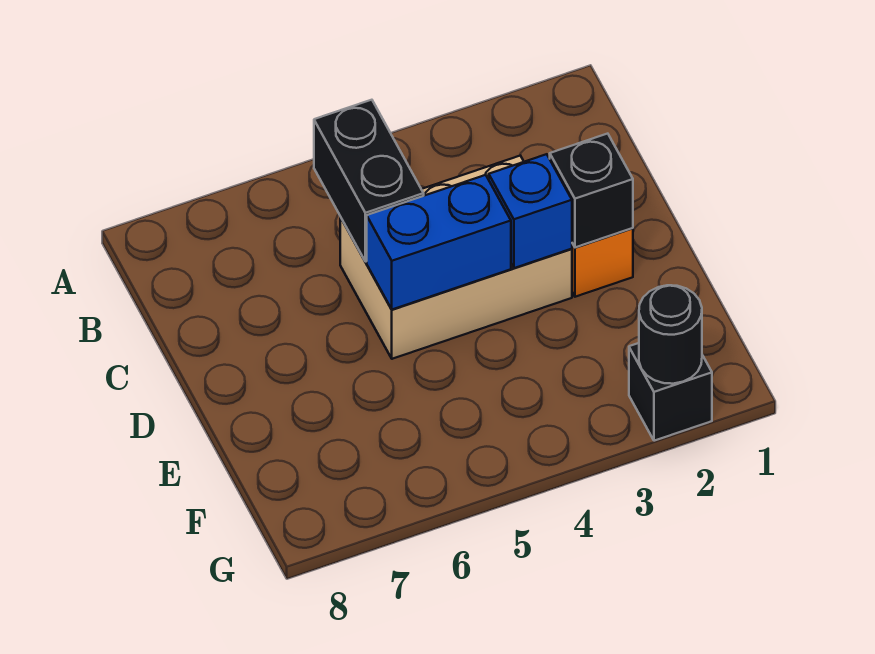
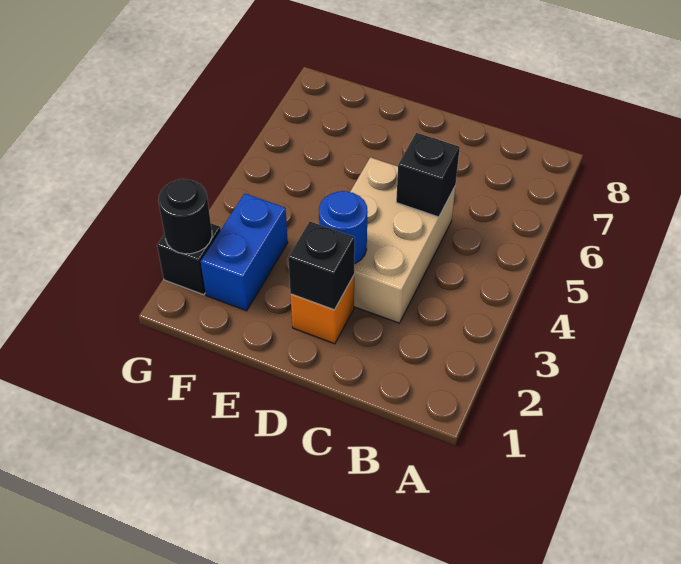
black 1x2 brick [314,100,424,262] -> black 1x1 brick [396,133,460,217]
blue 1x1 brick [489,154,572,268] -> blue 1x1 round brick [319,191,368,264]
blue 1x2 brick [367,175,511,310] -> blue 1x2 brick moved to [201,194,288,311]

